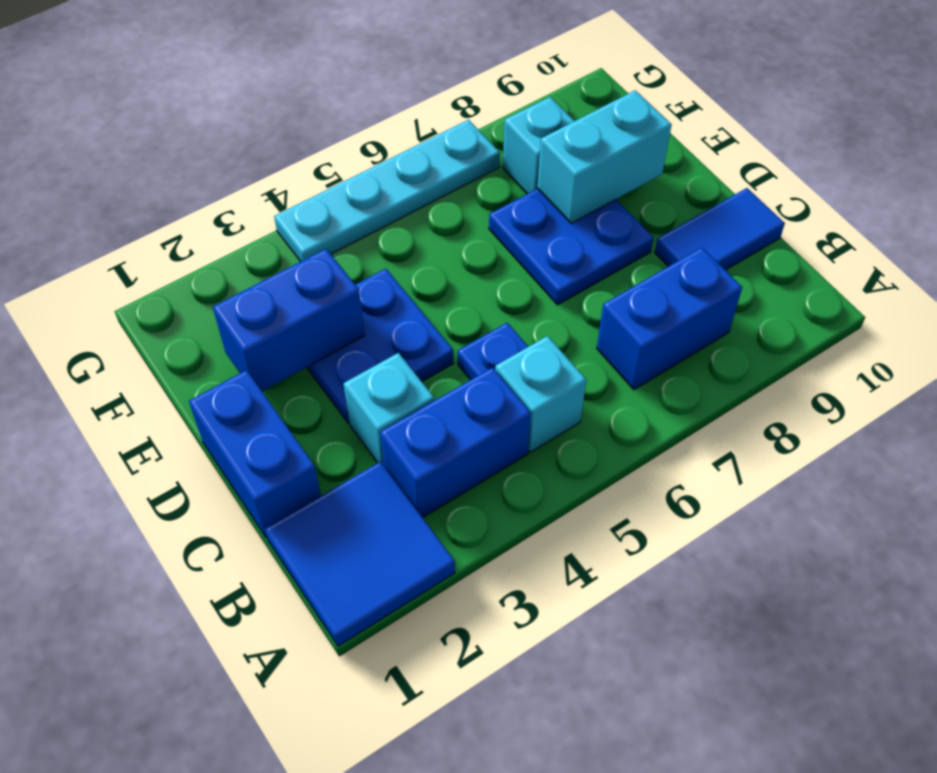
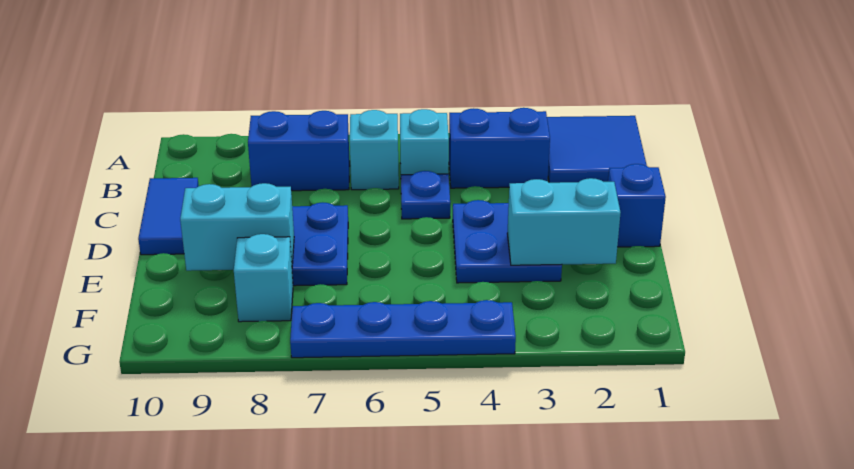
blue 1x2 brick [189,370,321,538] -> blue 1x1 brick [608,164,666,247]
cyan 1x1 brick [344,353,434,465] -> cyan 1x1 brick moved to [350,110,399,190]
blue 1x2 tile [655,188,785,270] -> blue 1x2 tile turned to [138,178,199,255]
blue 1x2 brick [213,249,365,391] -> cyan 1x2 brick [507,178,621,265]
cyan 1x4 plate [274,120,500,261] -> blue 1x4 plate [290,300,516,358]

